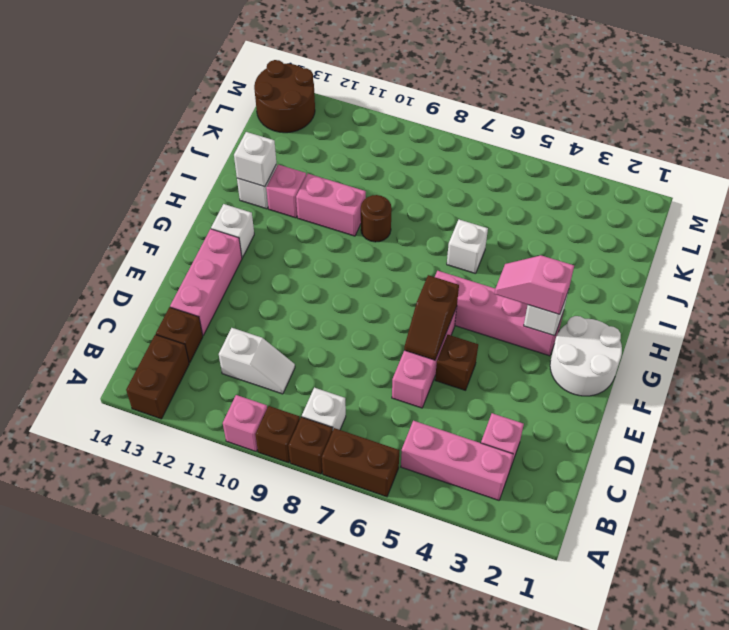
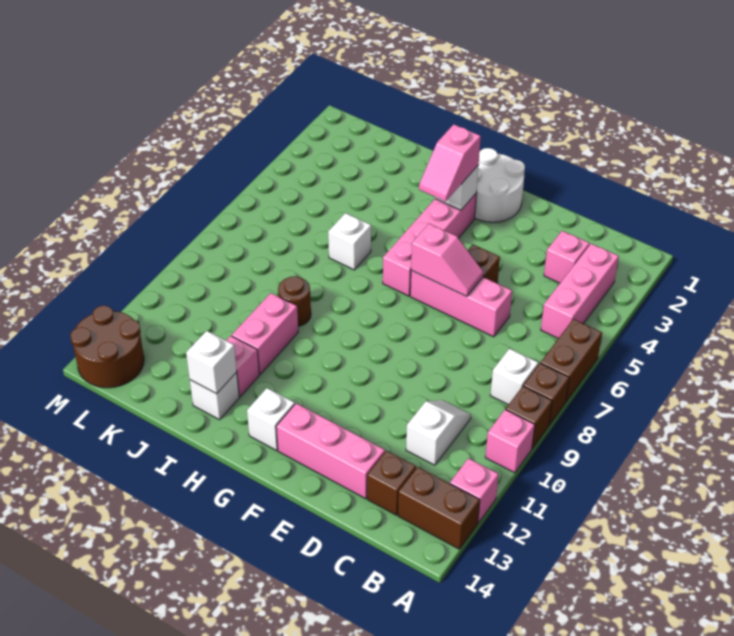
none -> pink 1x1 brick [450,458,499,523]
brown 1x2 slope [404,275,459,360] -> pink 1x2 slope [411,224,484,296]

